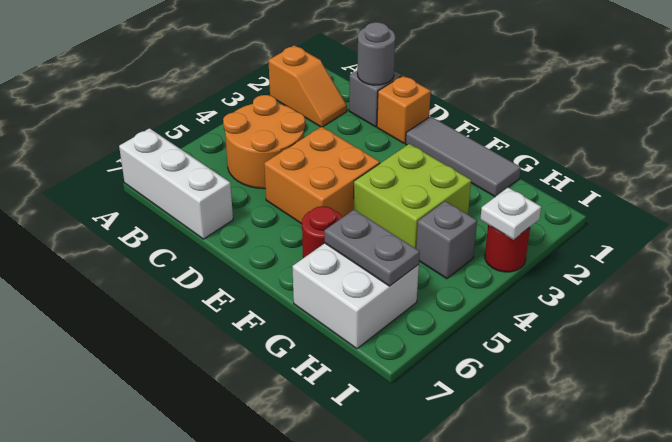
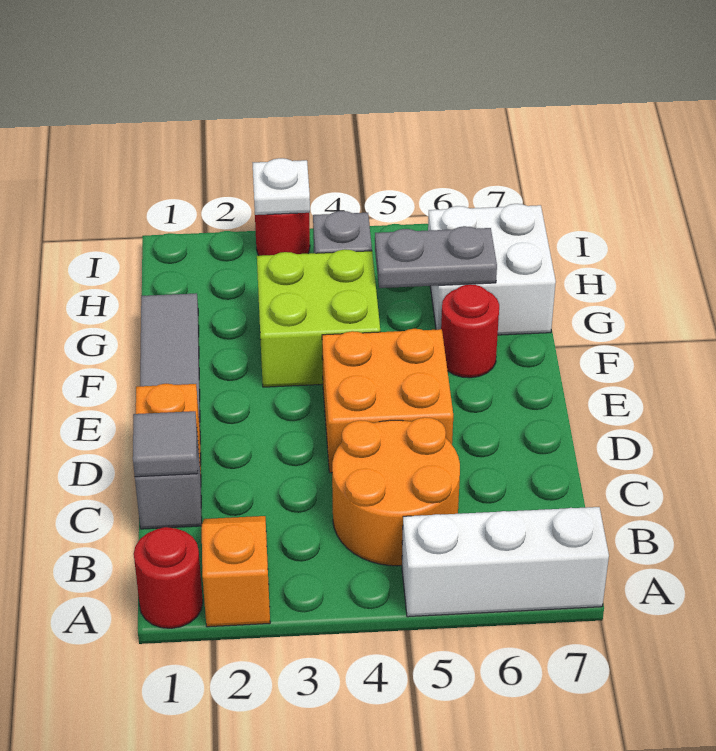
none -> red 1x1 round brick [134,527,203,628]
white 1x3 brick [119,128,233,239] -> white 1x3 brick turned to [402,507,609,617]
grey 1x1 round brick [357,22,395,85] -> grey 1x1 tile [133,411,198,477]
grey 1x2 plate [324,210,420,286] -> grey 1x2 plate turned to [375,226,497,288]

